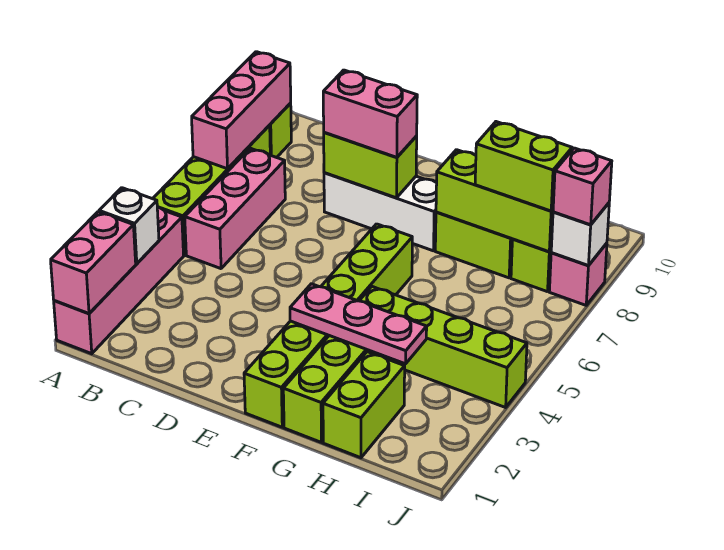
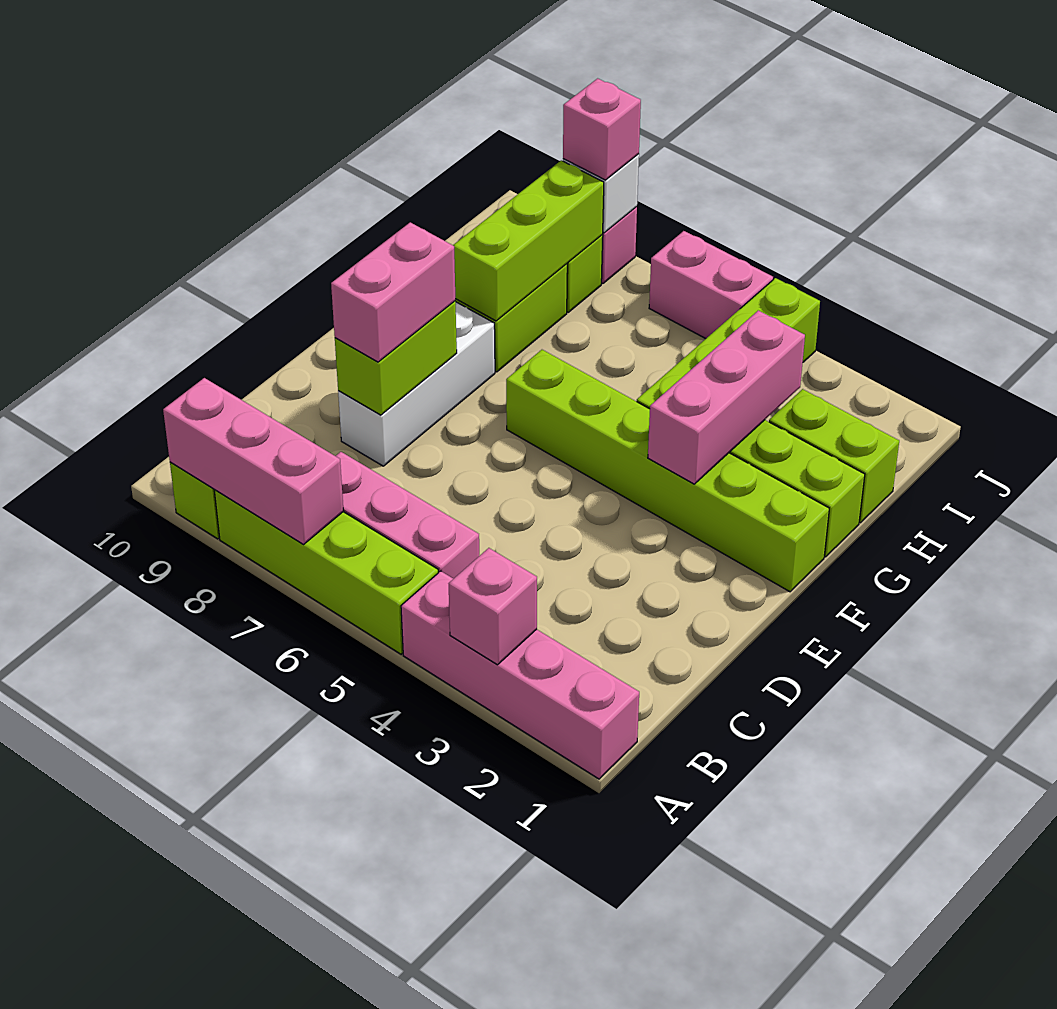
pink 1x2 brick [51,212,136,313] -> pink 1x2 brick moved to [649,231,773,339]
white 1x1 brick [99,188,159,264] -> pink 1x1 brick [449,548,537,665]
pink 1x3 plate [290,284,427,364] -> pink 1x3 brick [648,310,805,484]
lime 1x2 brick [475,122,572,211] -> none

